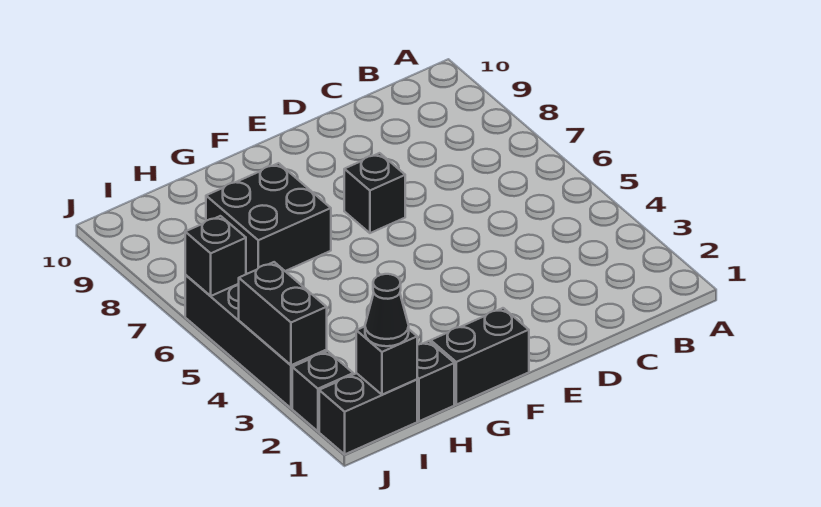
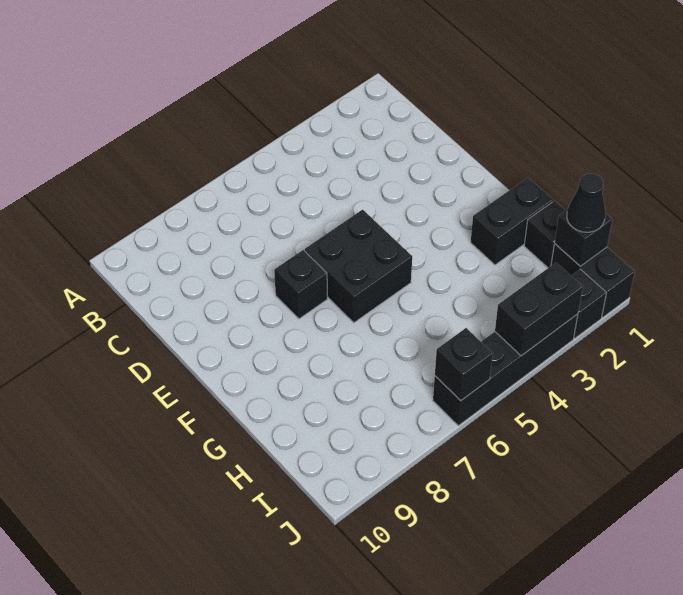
black 1x2 brick [431,308,529,405] -> black 1x2 brick turned to [471,178,553,265]
black 2x2 brick [206,163,331,274] -> black 2x2 brick moved to [305,210,412,323]

